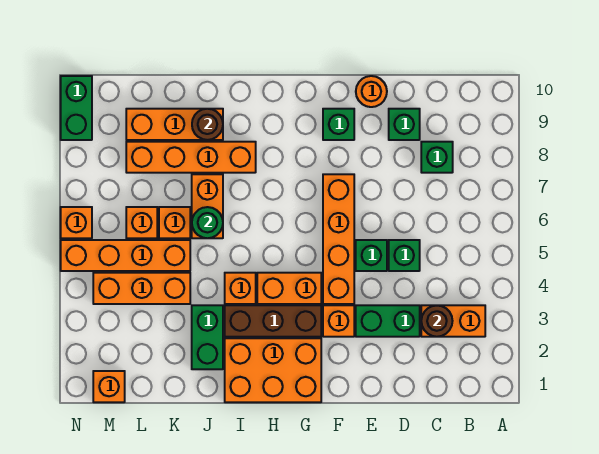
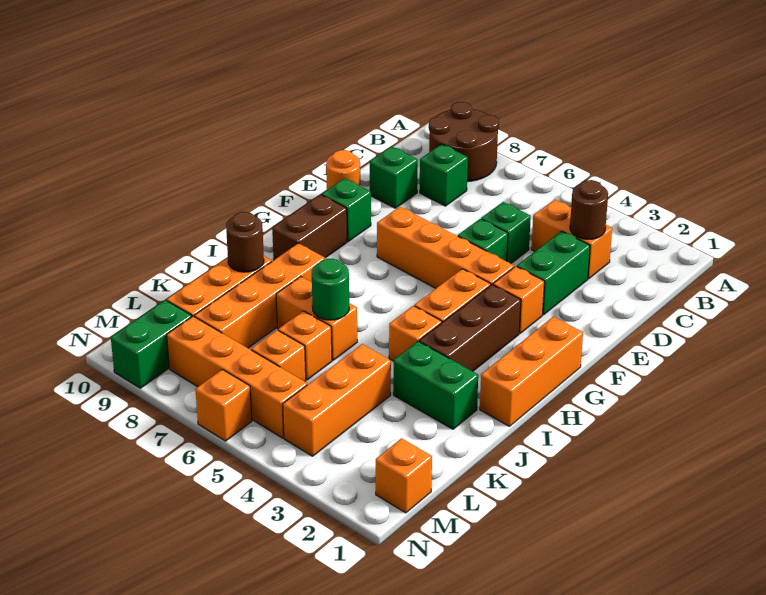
none -> brown 2x2 round brick [429,102,499,182]
orange 1x2 brick [421,305,485,337] -> orange 1x2 brick turned to [531,200,612,279]
orange 2x3 brick [225,338,321,402] -> orange 1x3 brick [480,317,583,426]
none -> brown 1x2 brick [272,195,347,260]
orange 1x4 brick [61,240,190,271] -> orange 1x4 brick turned to [167,316,307,438]
green 1x2 brick [61,76,92,140] -> green 1x2 brick turned to [111,300,192,388]

